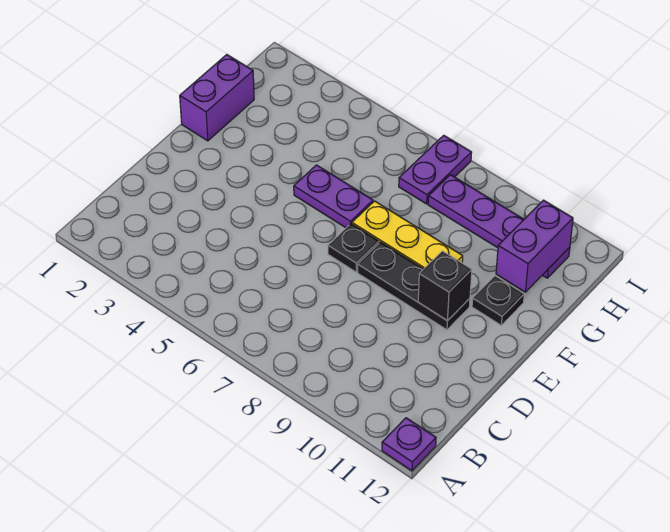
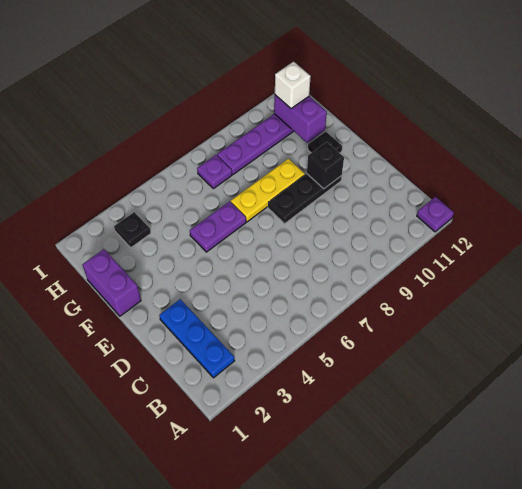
none -> blue 1x3 plate [159,299,235,378]
black 1x1 plate [328,224,379,272] -> black 1x1 plate moved to [114,212,151,248]
purple 1x2 plate [399,135,472,204] -> purple 1x1 plate [197,155,232,189]
none -> white 1x1 brick [275,62,311,109]

